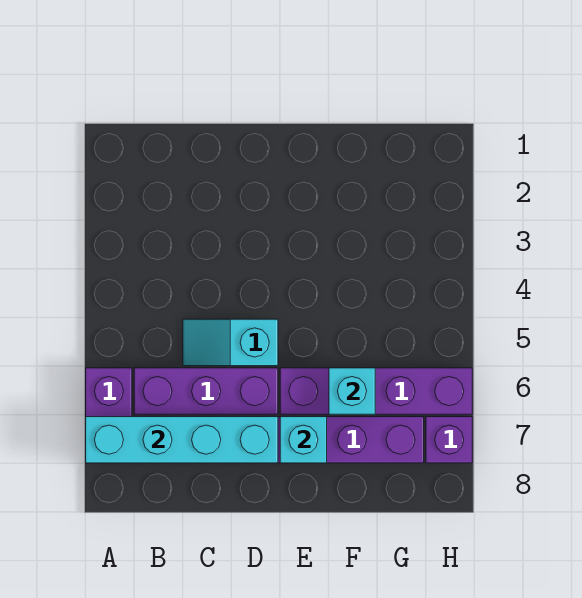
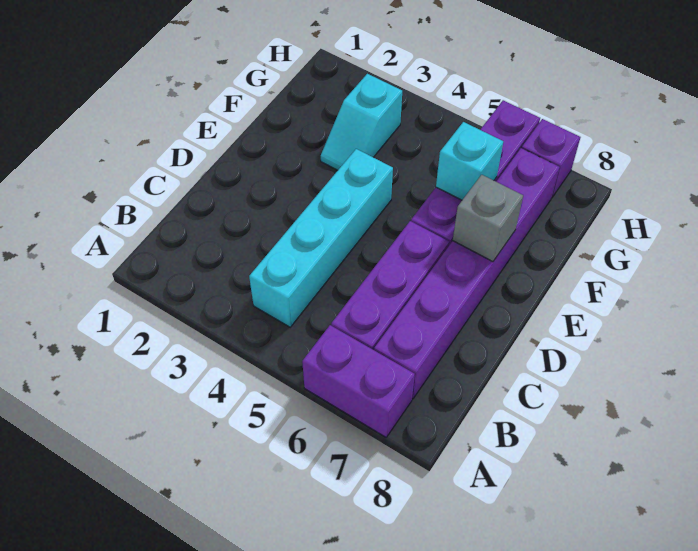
cyan 1x4 brick [86,417,278,463] -> cyan 1x4 brick moved to [249,149,393,327]
cyan 1x2 slope [183,319,278,366] -> cyan 1x2 slope moved to [321,74,402,170]
cyan 1x1 brick [280,417,327,463] -> grey 1x1 brick [453,175,523,262]

